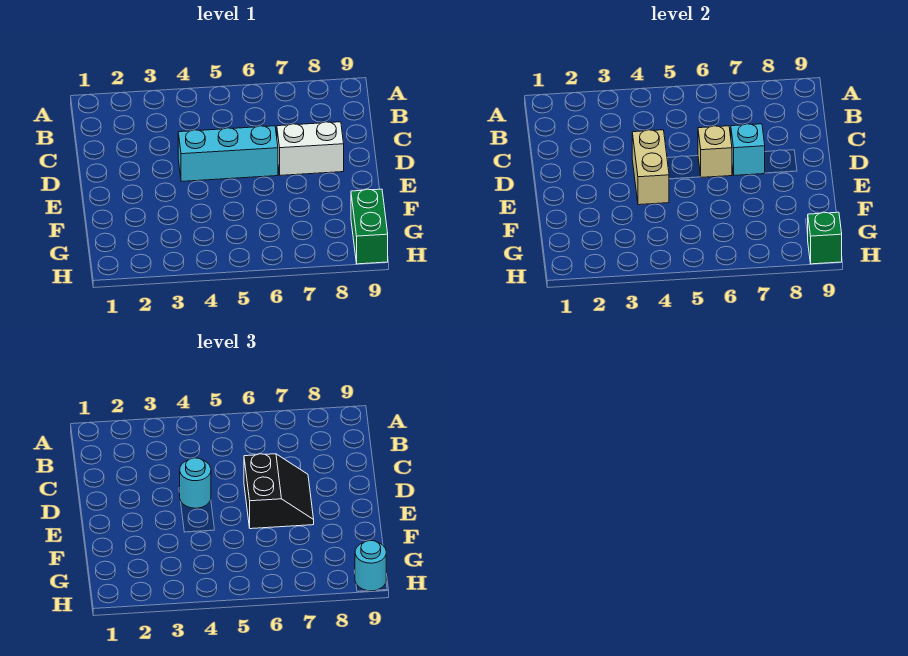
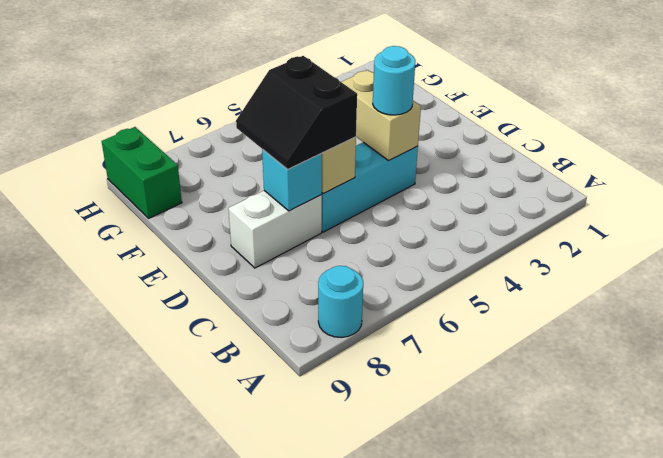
green 1x1 brick [808,212,842,264] -> none
cyan 1x1 round brick [355,540,386,591] -> cyan 1x1 round brick moved to [318,266,363,338]

